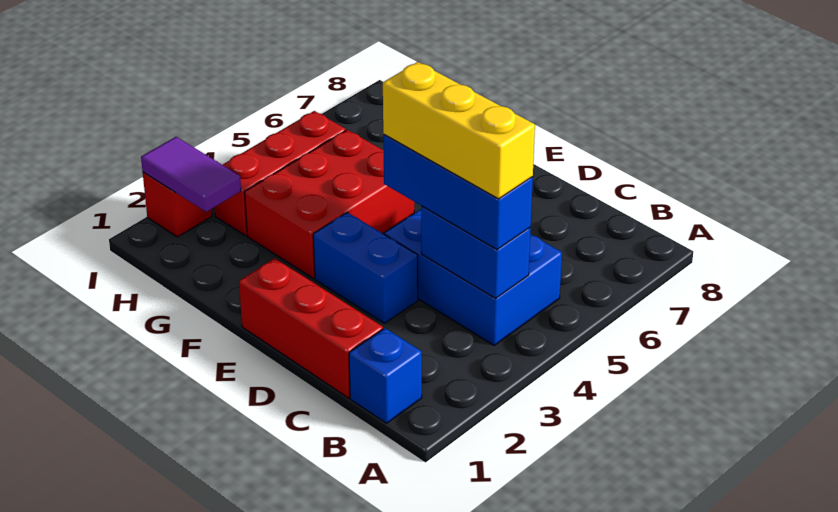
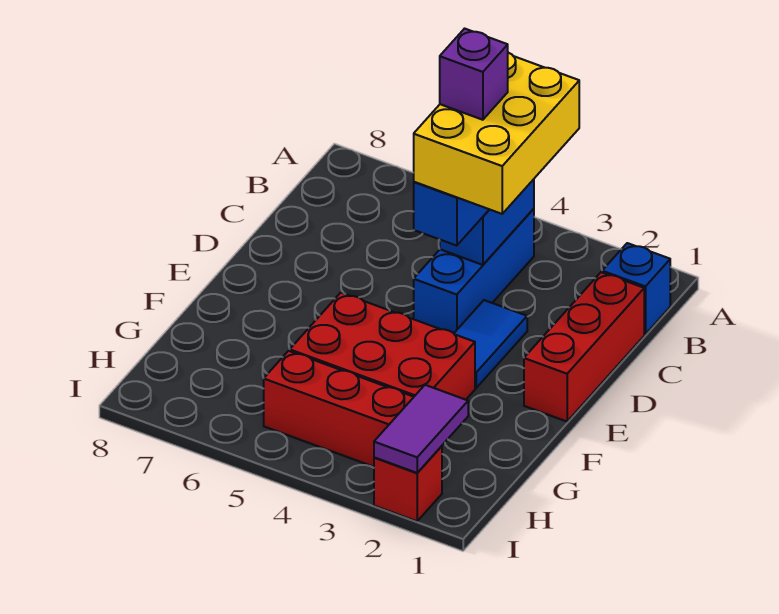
blue 2x3 brick [385,209,562,345] -> blue 1x3 brick [414,209,534,333]
yellow 1x3 brick [383,62,535,199] -> yellow 2x3 brick [414,53,579,214]
none -> purple 1x1 brick [440,29,508,120]
blue 1x2 brick [313,212,418,323] -> blue 1x2 tile [454,300,527,388]

